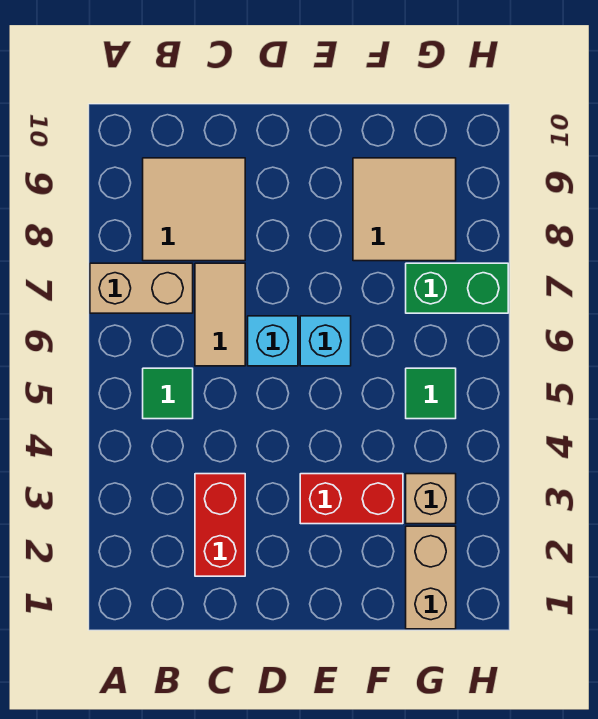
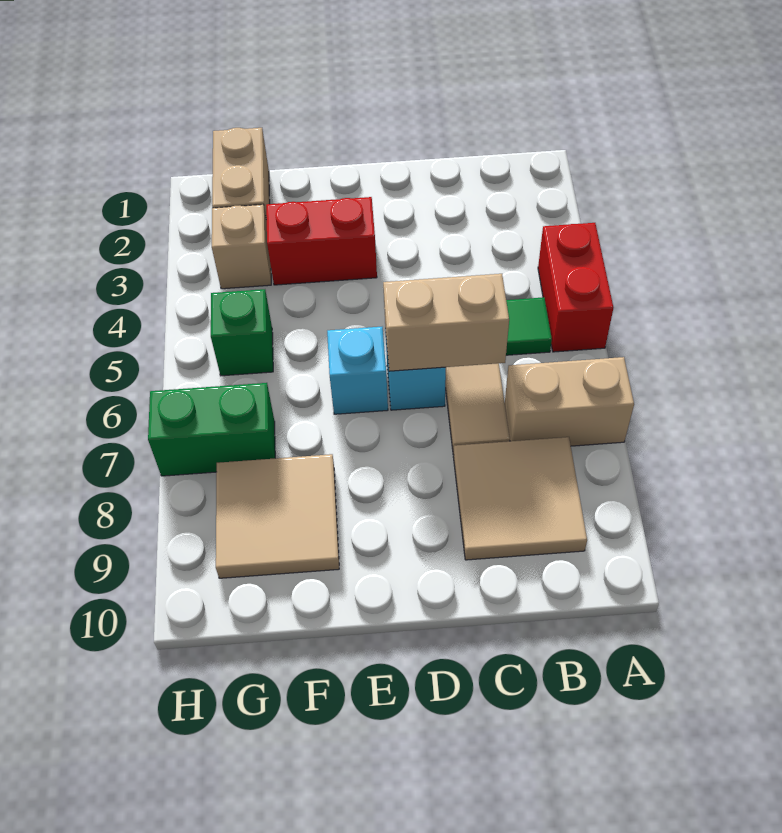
red 1x2 brick [195,474,245,576] -> red 1x2 brick moved to [538,223,613,352]
none -> tan 1x2 brick [383,274,509,371]
green 1x1 tile [406,368,456,419] -> green 1x1 brick [211,289,273,376]

